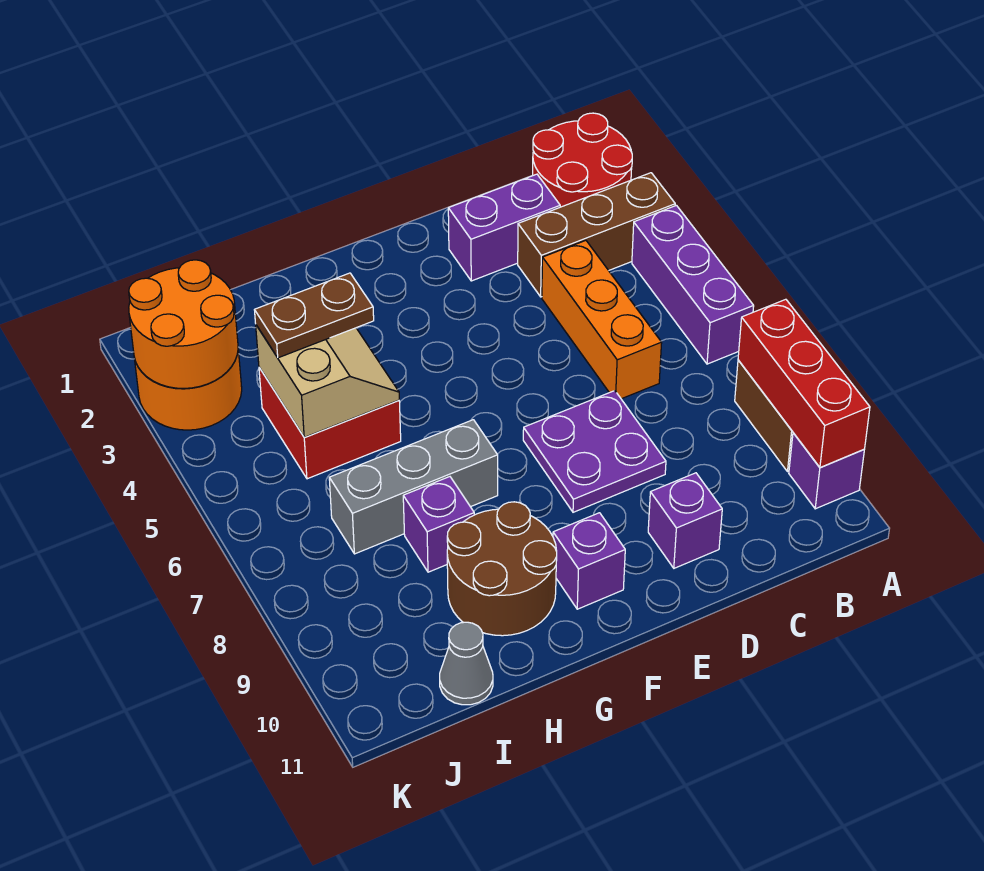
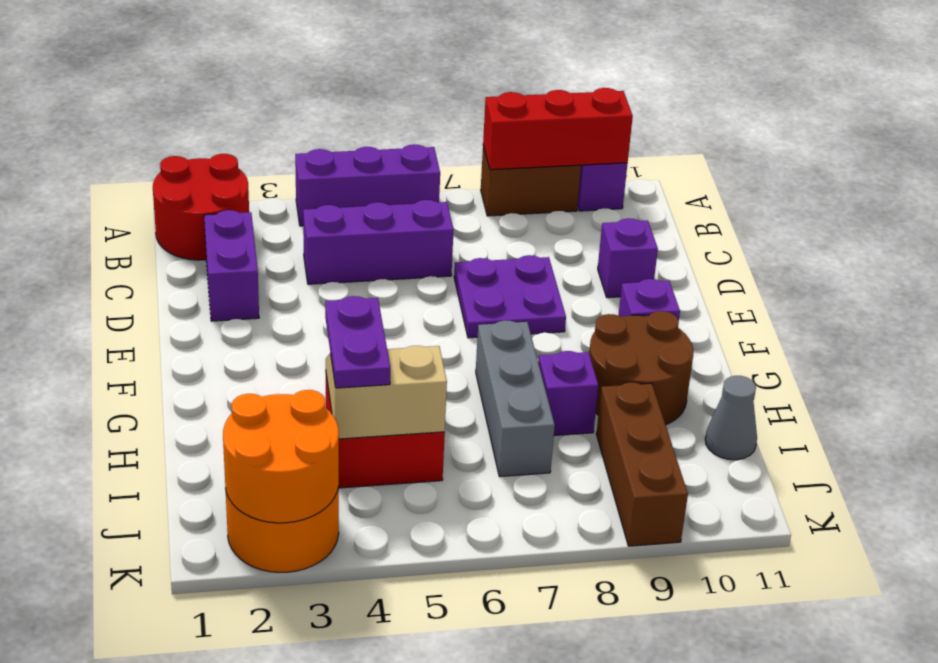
brown 1x3 brick [518,173,675,297] -> brown 1x3 brick moved to [596,383,688,546]
orange 1x3 brick [542,241,662,399] -> purple 1x3 brick [303,200,454,284]
brown 1x2 plate [255,273,374,358] -> purple 1x2 plate [325,296,390,388]

